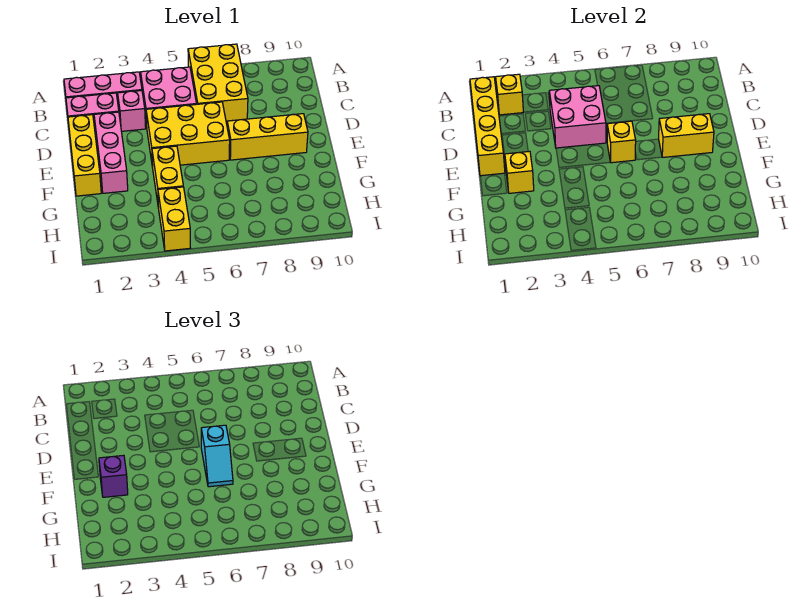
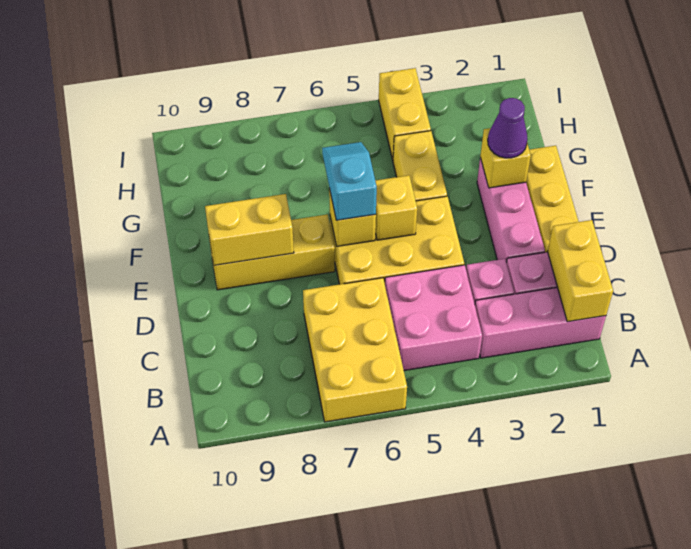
yellow 1x4 brick [470,77,505,176] -> yellow 1x2 brick [548,220,613,322]
yellow 1x1 brick [496,74,523,115] -> yellow 1x1 brick moved to [375,175,417,240]
pink 2x2 brick [549,86,606,148] -> none
purple 1x1 brick [99,455,128,497] -> purple 1x1 cone [488,98,528,158]

